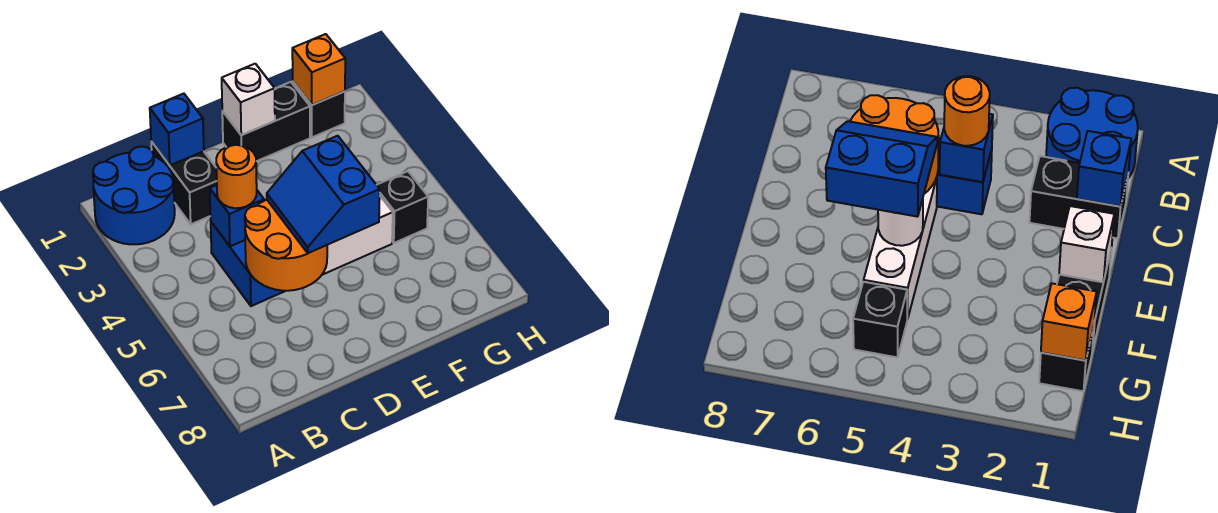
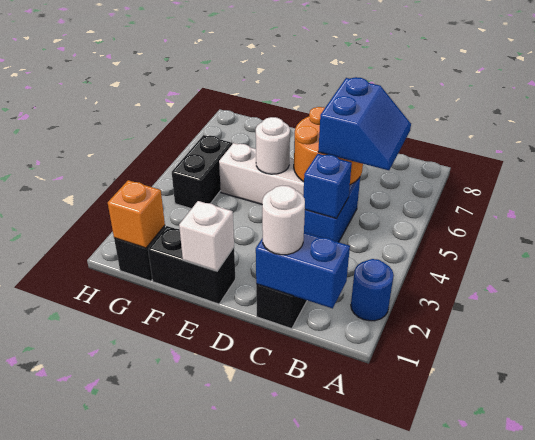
blue 2x2 round brick [93,146,175,244] -> blue 1x1 round brick [351,259,394,321]
blue 1x1 brick [150,94,204,165] -> blue 1x2 brick [256,232,350,308]
none -> white 1x1 round brick [262,186,305,255]
orange 1x1 round brick [216,145,257,208] -> none
blue 2x2 slope [267,136,380,253] -> blue 2x2 slope moved to [318,77,411,170]
black 1x1 brick [377,171,428,243] -> black 1x2 brick [172,135,232,209]

